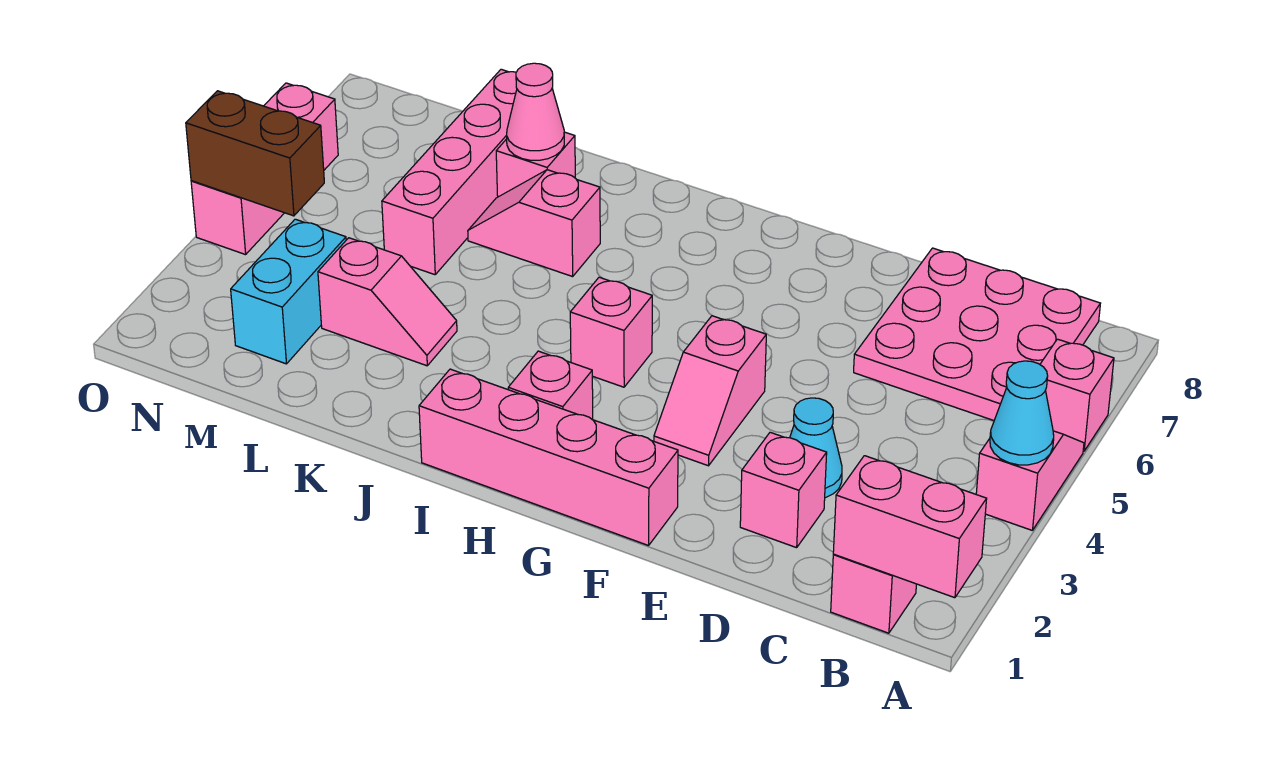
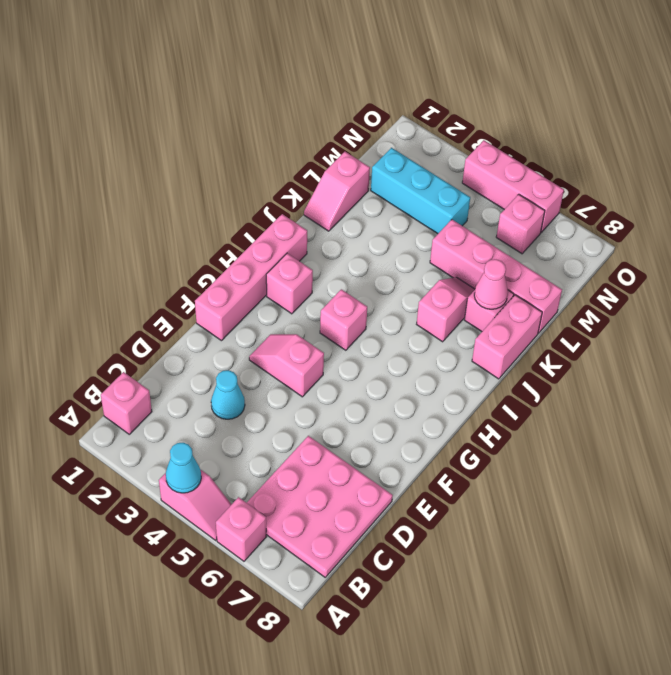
pink 1x2 brick [833,456,987,598] -> pink 1x2 brick moved to [472,295,542,379]
pink 1x1 brick [740,432,827,548] -> pink 1x1 brick moved to [496,194,545,254]
pink 1x2 slope [318,238,457,366] -> pink 1x2 slope moved to [304,152,370,231]
cyan 1x2 brick [231,219,346,364] -> cyan 1x3 brick [371,148,470,234]
brown 1x2 brick [186,91,324,216] -> none

